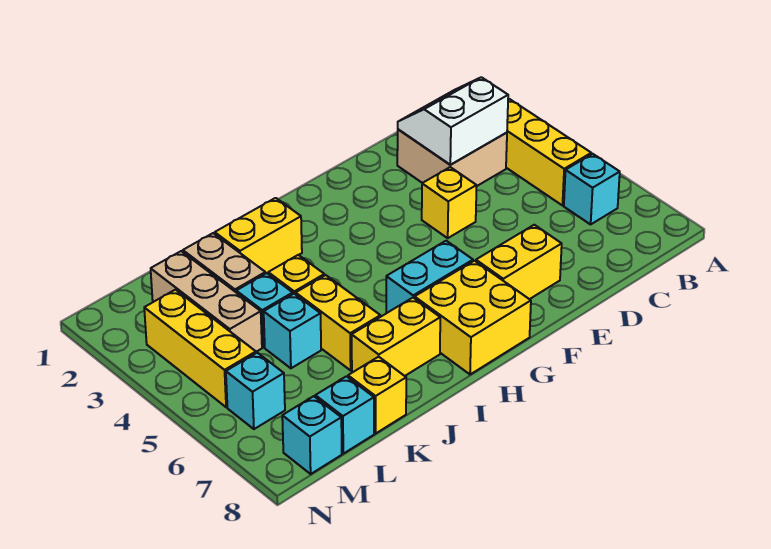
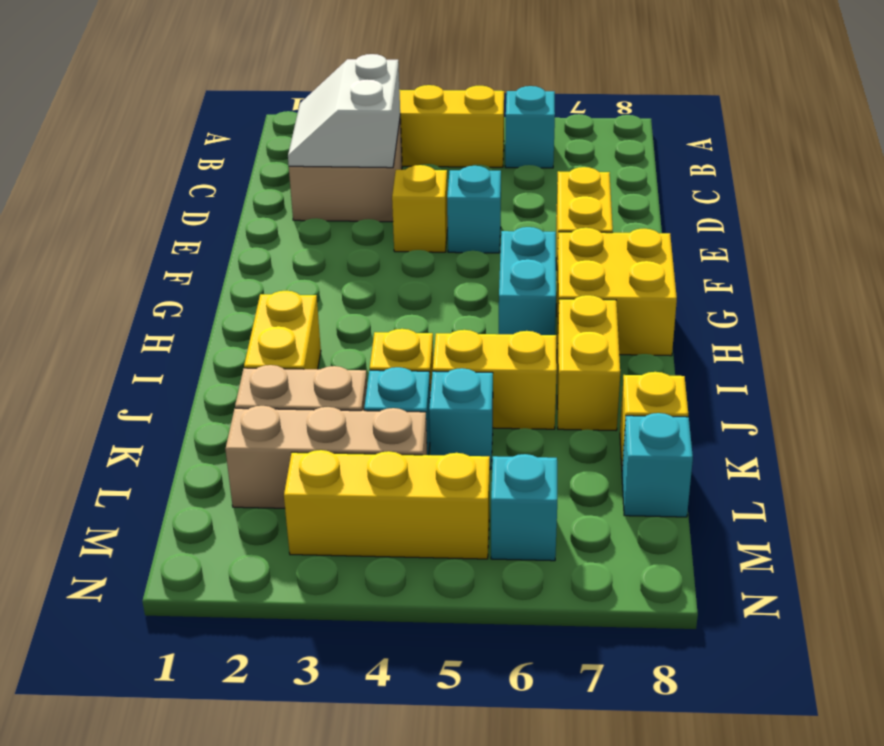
cyan 1x1 brick [282,396,342,474] -> cyan 1x1 brick moved to [447,166,501,253]

